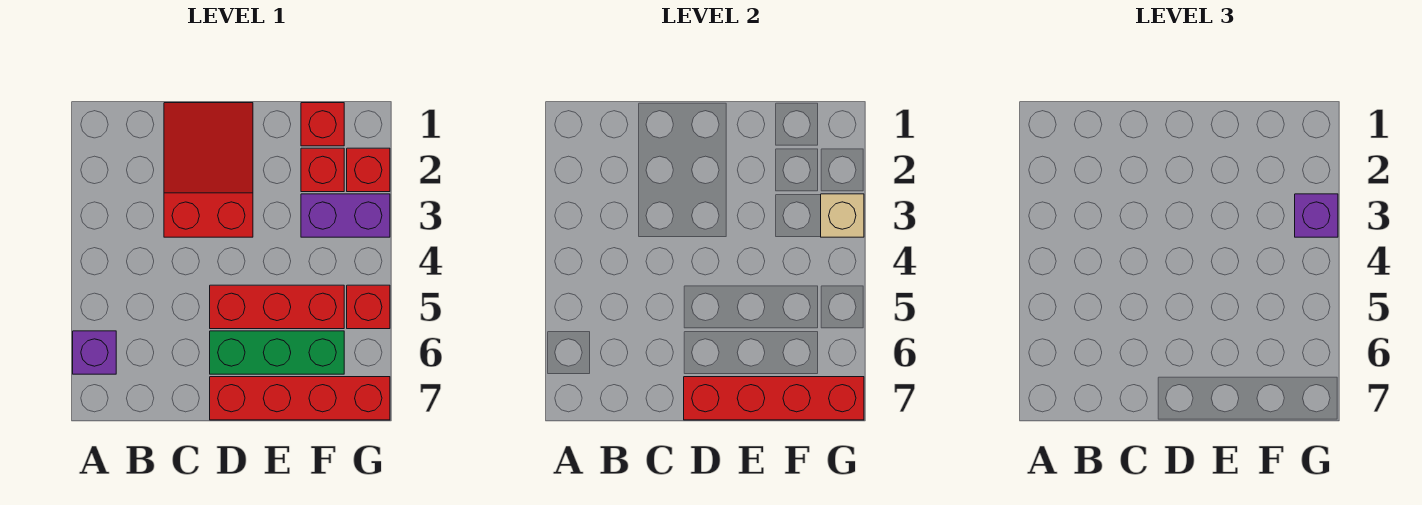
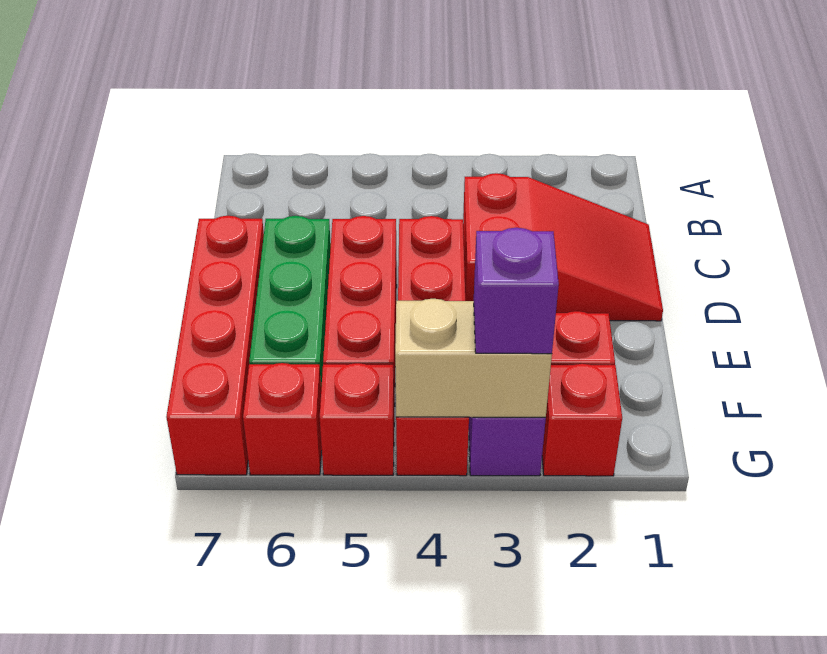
purple 1x1 brick [73,331,116,374] -> none
red 1x4 brick [684,377,864,420] -> red 1x4 brick moved to [396,216,469,476]
red 1x1 brick [301,103,344,146] -> red 1x1 brick moved to [243,363,322,475]
tan 1x1 brick [821,194,864,237] -> tan 1x2 brick [395,299,552,417]

